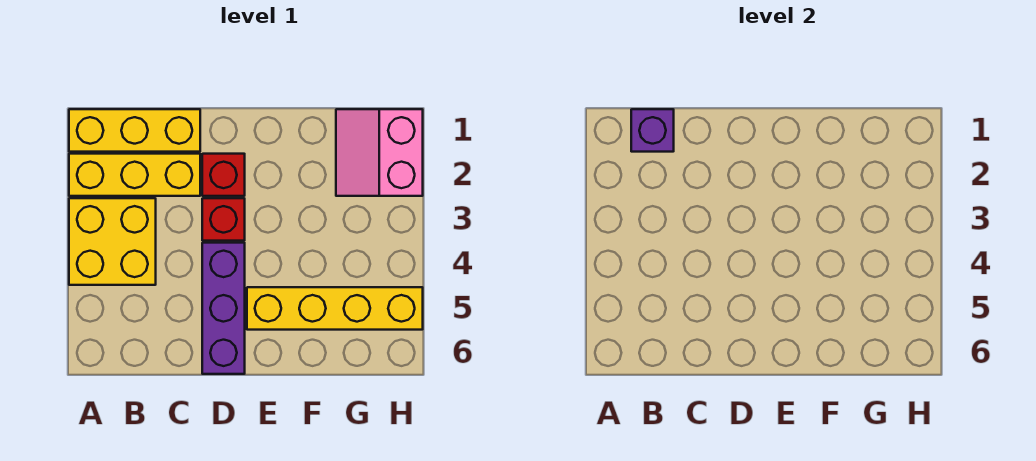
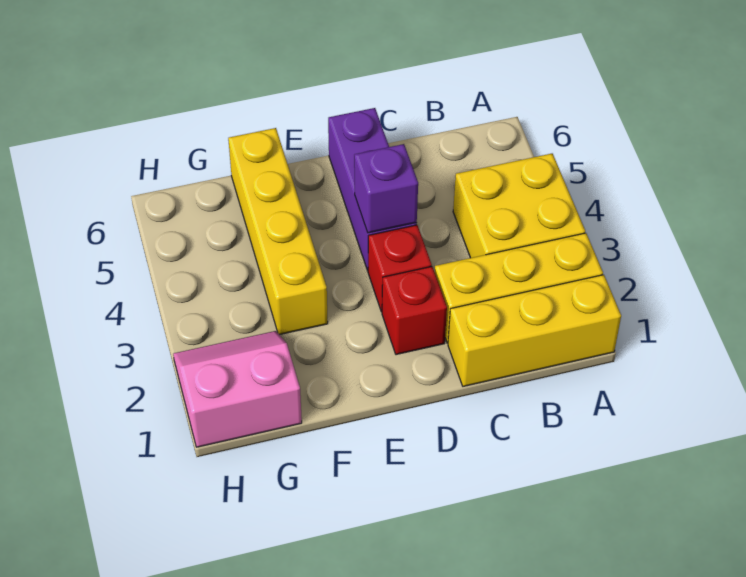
purple 1x1 brick [631,109,674,152] -> purple 1x1 brick moved to [354,144,418,233]
yellow 1x4 brick [247,287,423,330] -> yellow 1x4 brick turned to [228,128,328,335]
pink 2x2 slope [336,109,423,196] -> pink 2x2 slope turned to [173,331,302,447]

